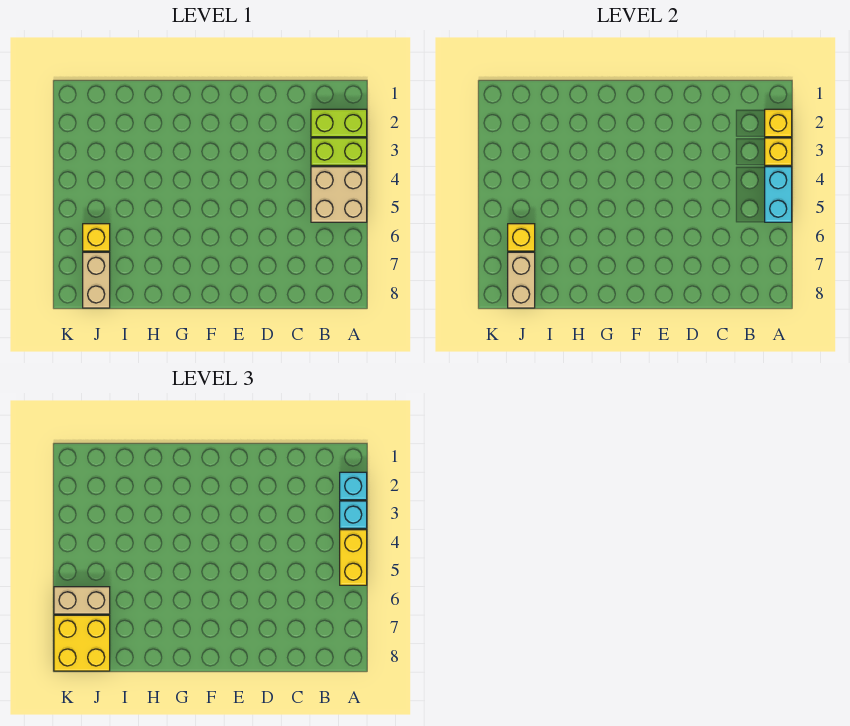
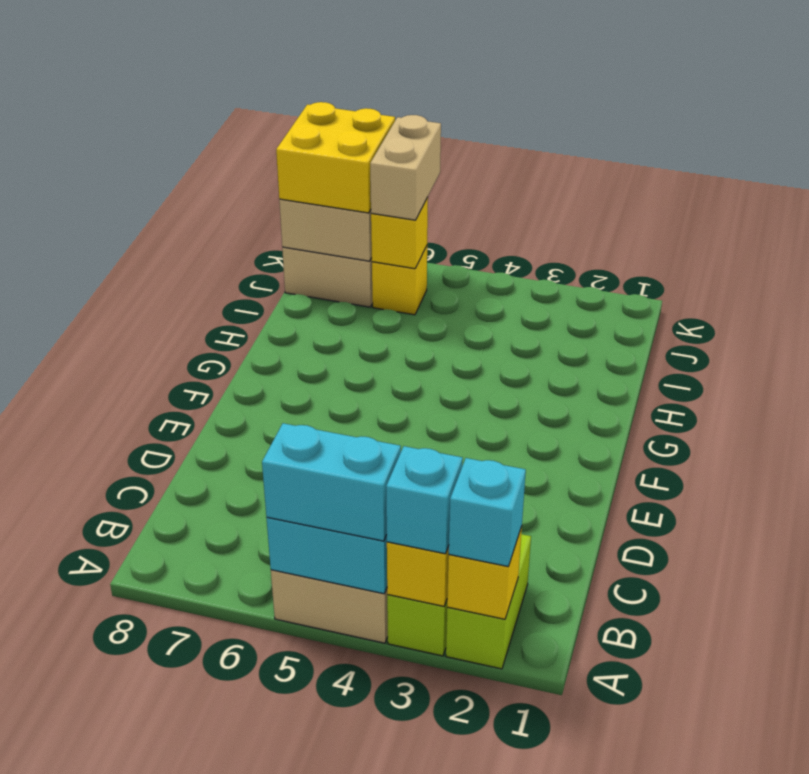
yellow 1x2 brick [340,530,367,585] -> cyan 1x2 brick [262,423,401,541]

